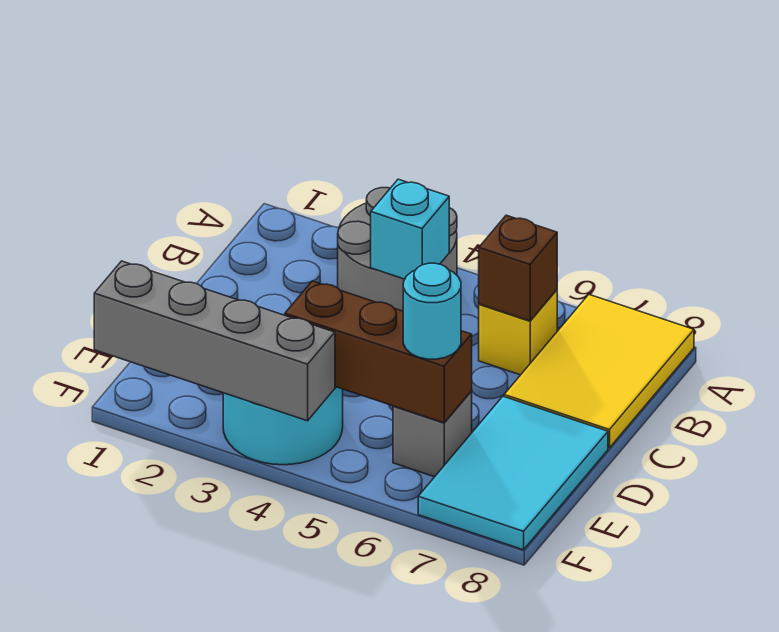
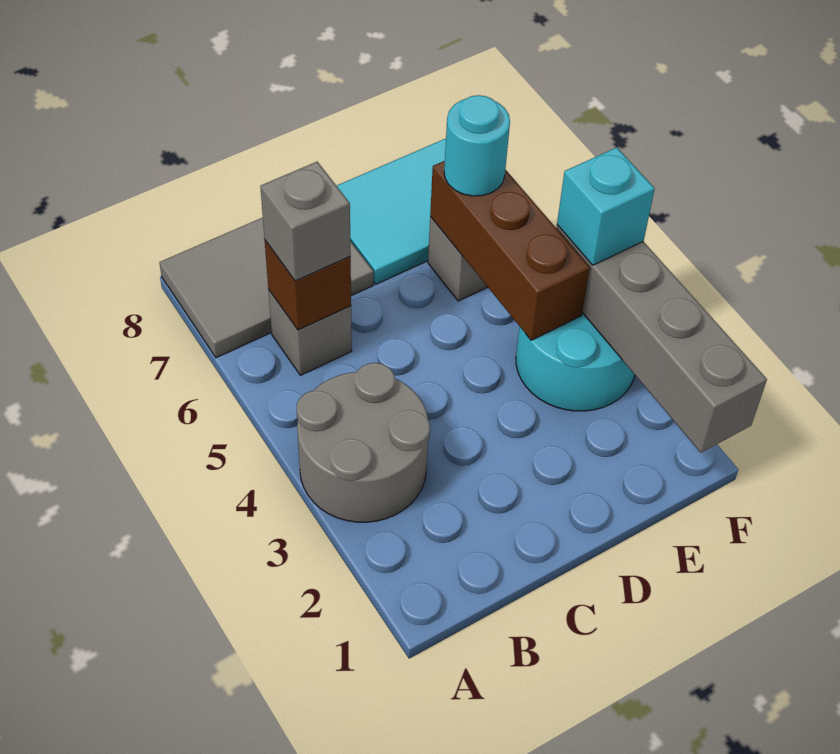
yellow 2x3 tile [504,295,694,448] -> grey 2x3 tile [159,218,373,358]
cyan 1x1 brick [371,179,449,279] -> cyan 1x1 brick moved to [557,148,655,265]
yellow 1x1 brick [479,290,557,375] -> grey 1x1 brick [268,289,352,375]
none -> grey 1x1 brick [260,162,351,281]

